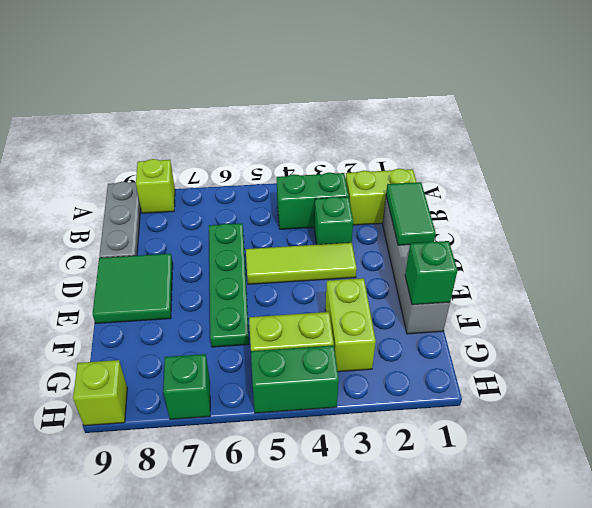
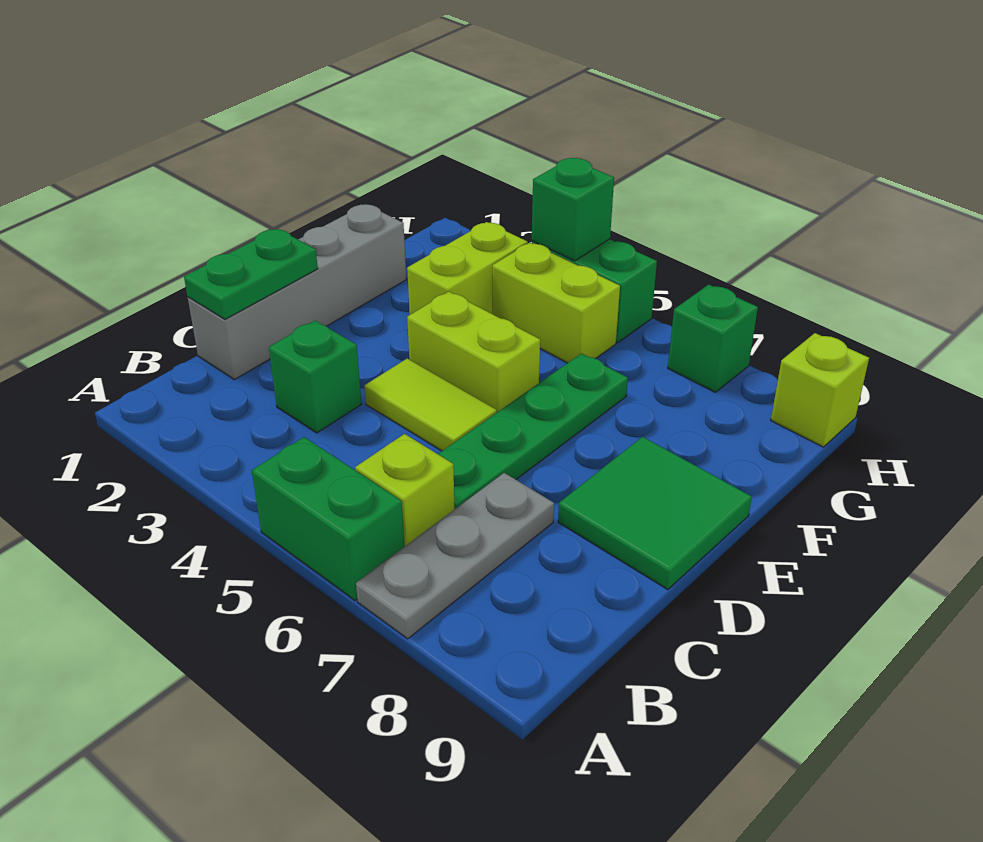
lime 1x1 brick [136,159,175,213] -> lime 1x1 brick moved to [355,434,454,547]
grey 1x3 plate [99,182,141,258] -> grey 1x3 plate moved to [356,473,554,639]
lime 1x2 brick [346,169,417,225] -> lime 1x2 brick moved to [407,292,540,412]
green 1x2 brick [277,173,349,229] -> green 1x2 brick moved to [252,437,404,600]
green 1x2 tile [386,182,436,245] -> green 1x2 plate [184,229,318,319]
lime 1x3 tile [246,243,357,284] -> lime 1x2 tile [364,359,497,451]
green 1x1 brick [405,241,458,305] -> green 1x1 brick moved to [532,158,614,261]

